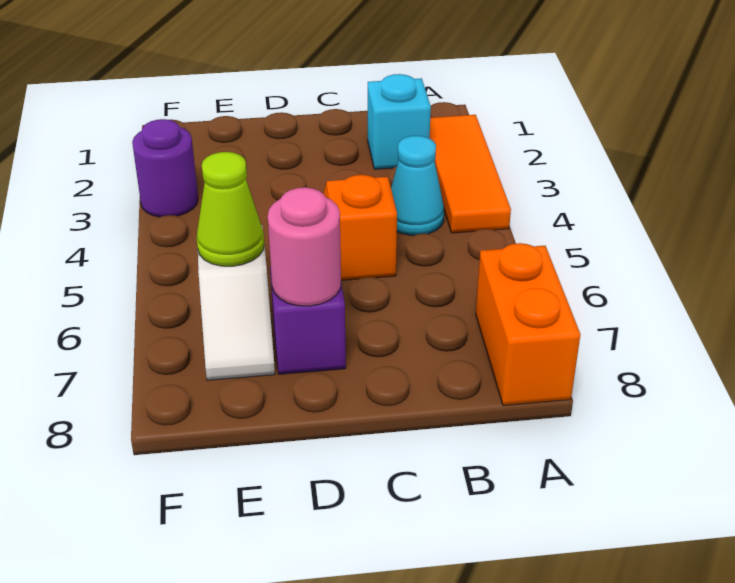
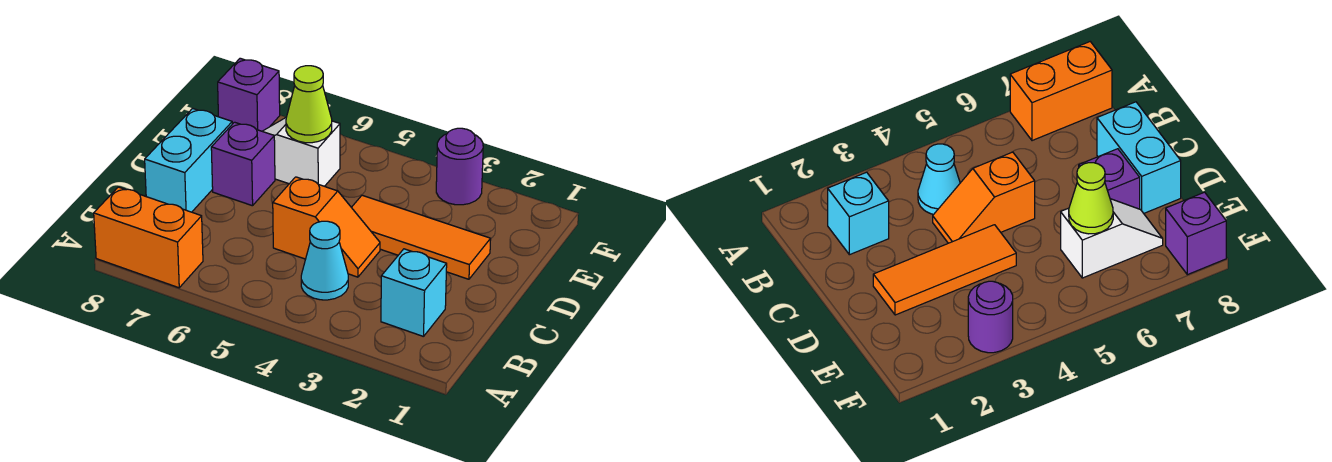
orange 1x3 tile [430,115,511,233] -> orange 1x3 tile moved to [351,195,491,279]
none -> cyan 1x2 brick [145,108,232,212]
pink 1x1 round brick [268,187,341,306] -> none
none -> purple 1x1 brick [218,58,280,131]

